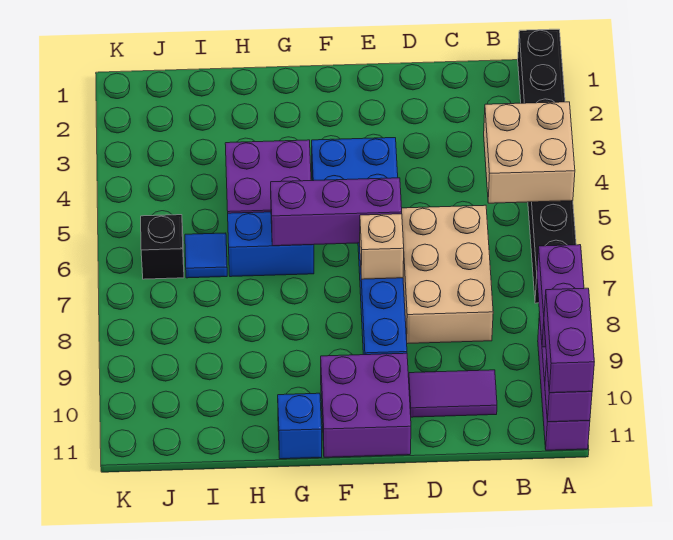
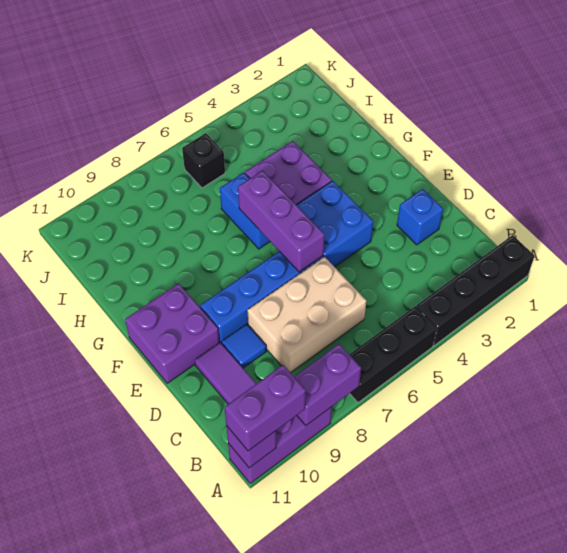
tan 2x2 brick [484,102,575,203] -> none
tan 1x1 brick [360,214,404,279] -> none
blue 1x1 brick [278,393,322,459] -> blue 1x1 brick moved to [397,189,443,245]
blue 1x1 tile [185,233,227,278] -> blue 1x1 tile moved to [222,324,267,368]

